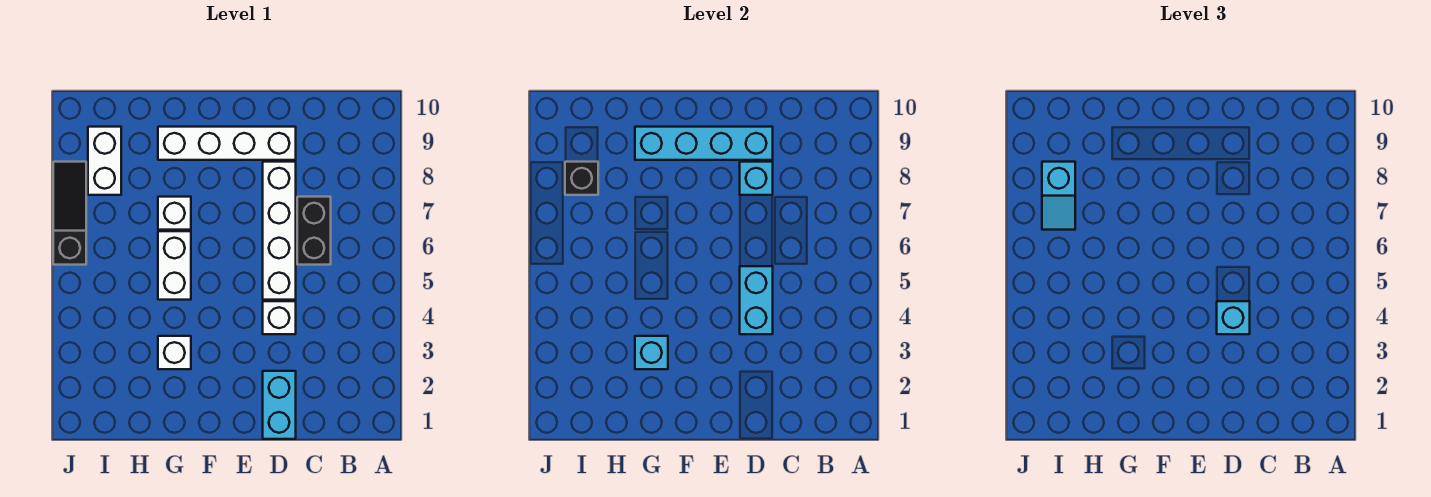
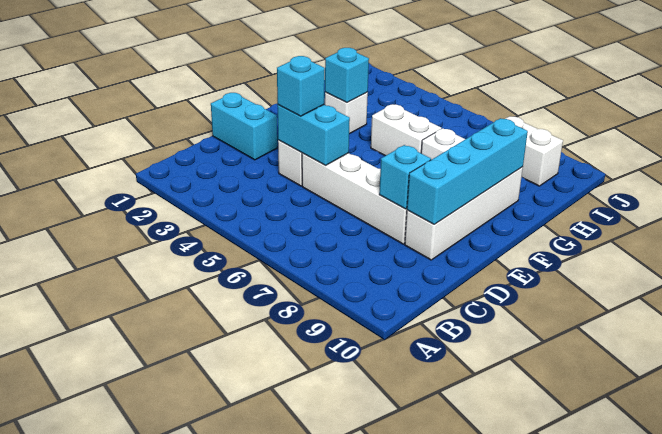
black 1x2 brick [297,197,331,265] -> none
cyan 1x2 slope [1042,162,1075,230] -> none
black 1x1 brick [565,162,598,195] -> none
black 1x3 slope [53,162,86,265] -> none

